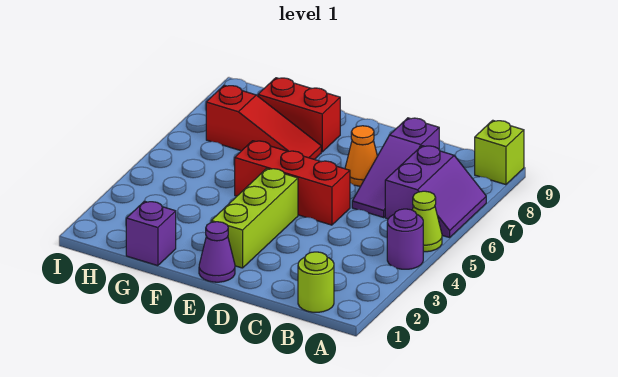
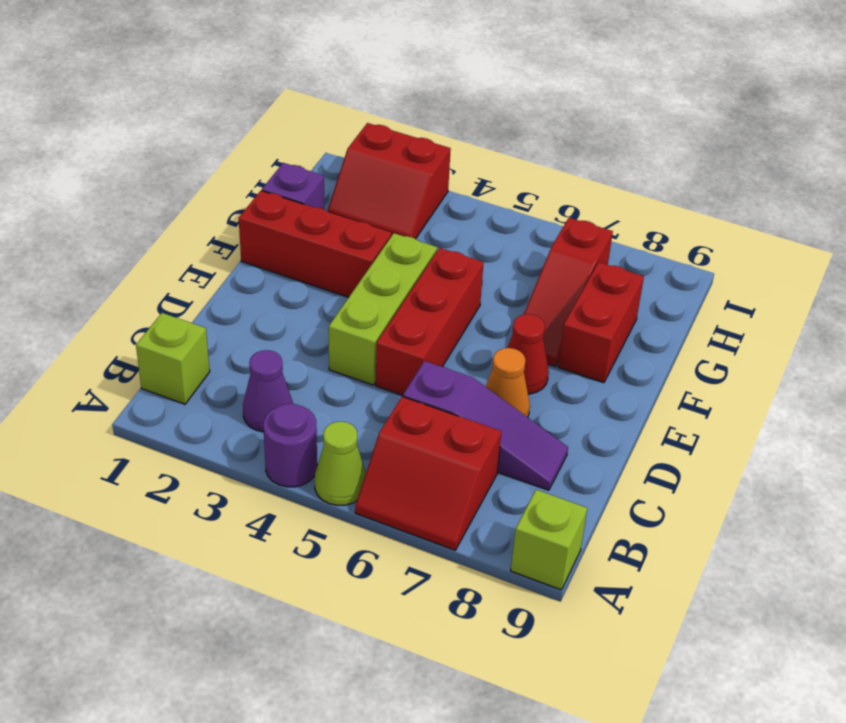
purple 2x2 slope [385,146,486,238] -> red 2x2 slope [355,397,501,550]
lime 1x1 round brick [298,252,334,312] -> lime 1x1 brick [136,313,210,404]
purple 1x3 slope [352,118,439,217] -> purple 1x3 slope turned to [403,361,568,490]
purple 1x1 cone [199,222,235,282] -> purple 1x1 cone moved to [243,350,293,432]
lime 1x3 brick [211,169,298,268] -> lime 1x3 brick turned to [329,233,437,385]
none -> red 1x1 cone [507,314,549,394]
none -> red 1x3 brick [239,191,392,297]
none -> red 2x2 slope [328,123,451,239]

